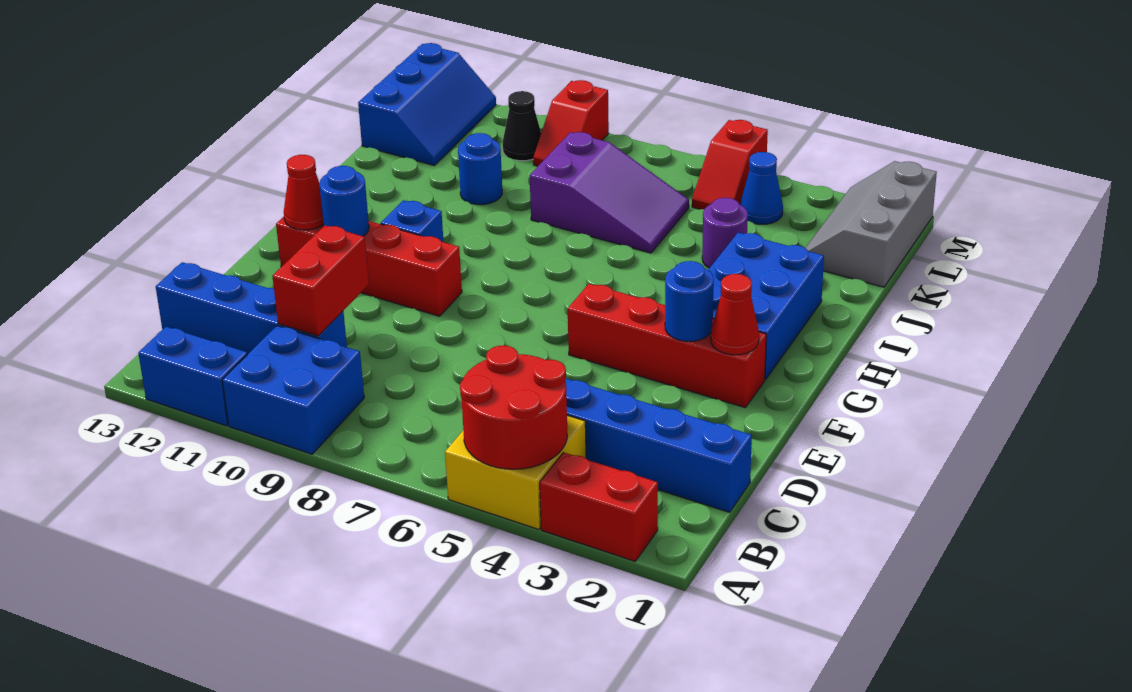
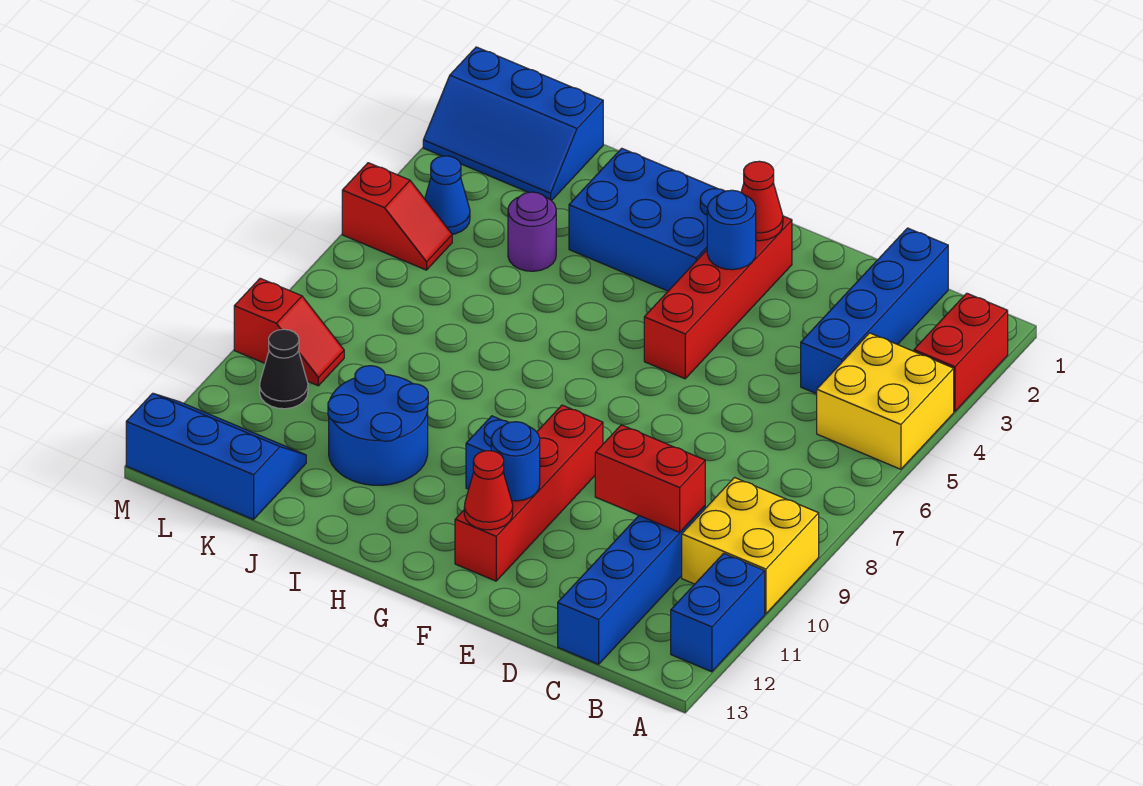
red 2x2 round brick [460,345,567,469] -> none
blue 2x2 brick [222,326,364,454] -> yellow 2x2 brick [682,478,819,614]
purple 2x3 slope [530,132,689,253] -> none
blue 1x1 round brick [458,133,502,205] -> blue 2x2 round brick [328,366,428,485]
grey 2x3 slope [806,161,937,287] -> blue 2x3 slope [423,47,603,201]

